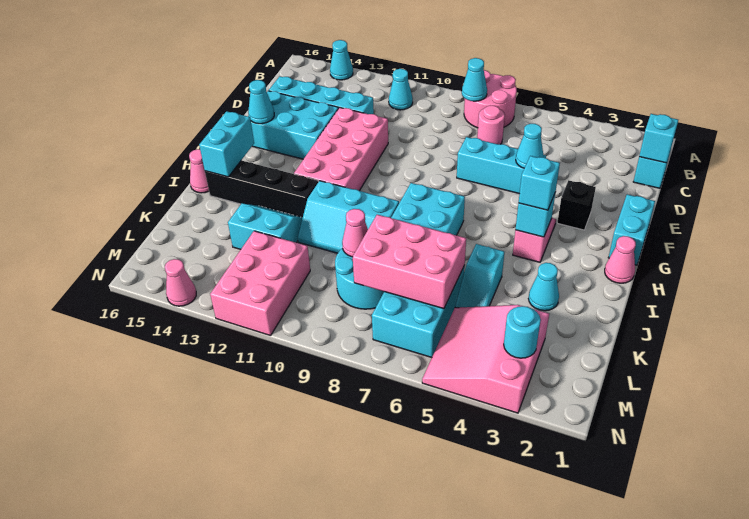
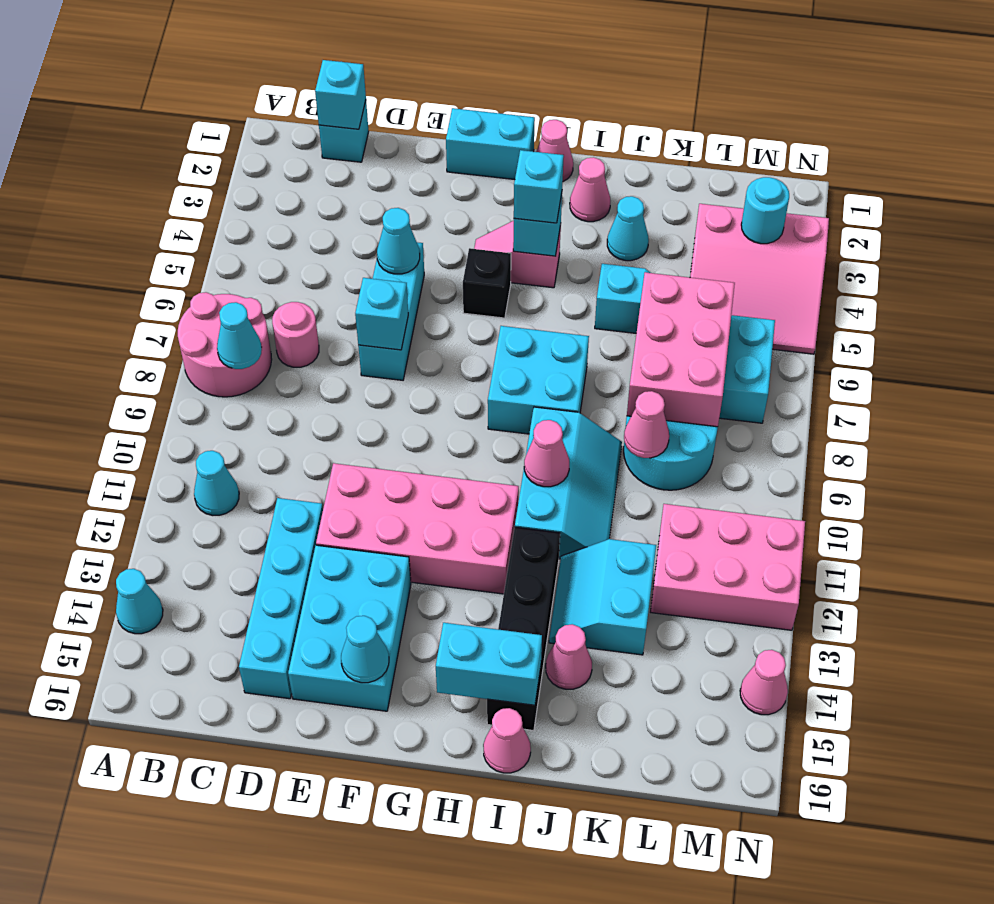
none -> cyan 1x1 brick [355,278,408,350]
black 1x1 brick [557,180,596,230] -> black 1x1 brick moved to [463,248,511,318]
none -> pink 1x1 cone [570,157,610,222]
none -> pink 1x1 cone [524,420,569,487]
none -> pink 1x1 cone [546,624,592,689]

